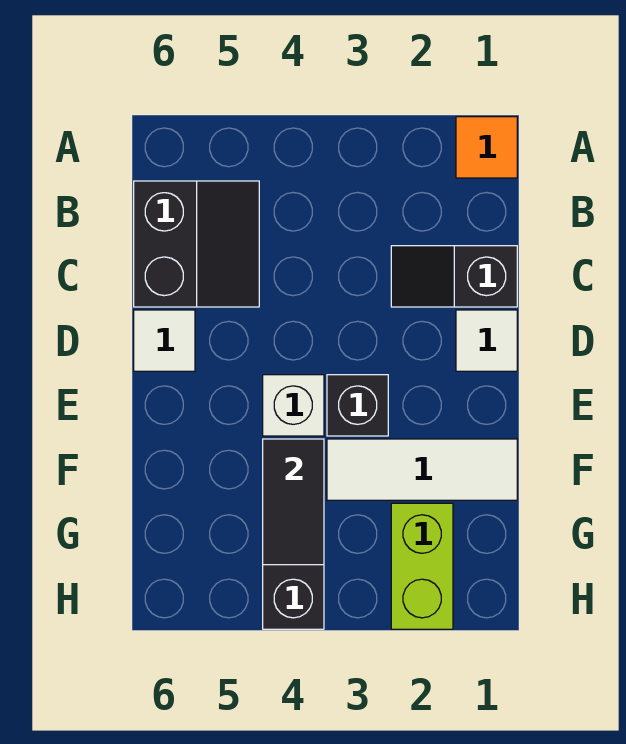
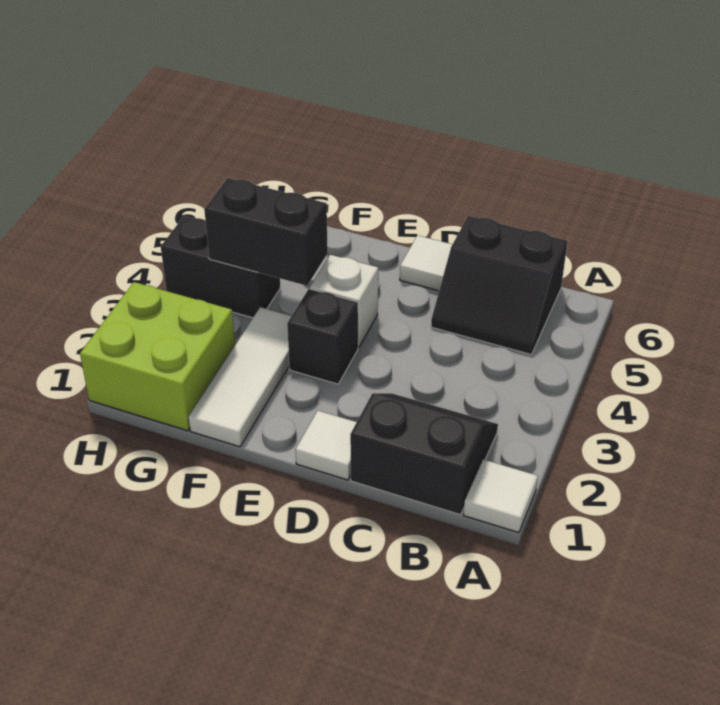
orange 1x1 tile [456,117,517,178] -> white 1x1 tile [464,459,538,533]
black 1x2 slope [391,246,517,307] -> black 2x2 slope [350,393,498,515]
black 1x2 tile [263,439,324,565] -> black 1x2 brick [204,178,328,286]
lime 1x2 brick [391,503,453,629] -> lime 2x2 brick [80,282,235,431]

